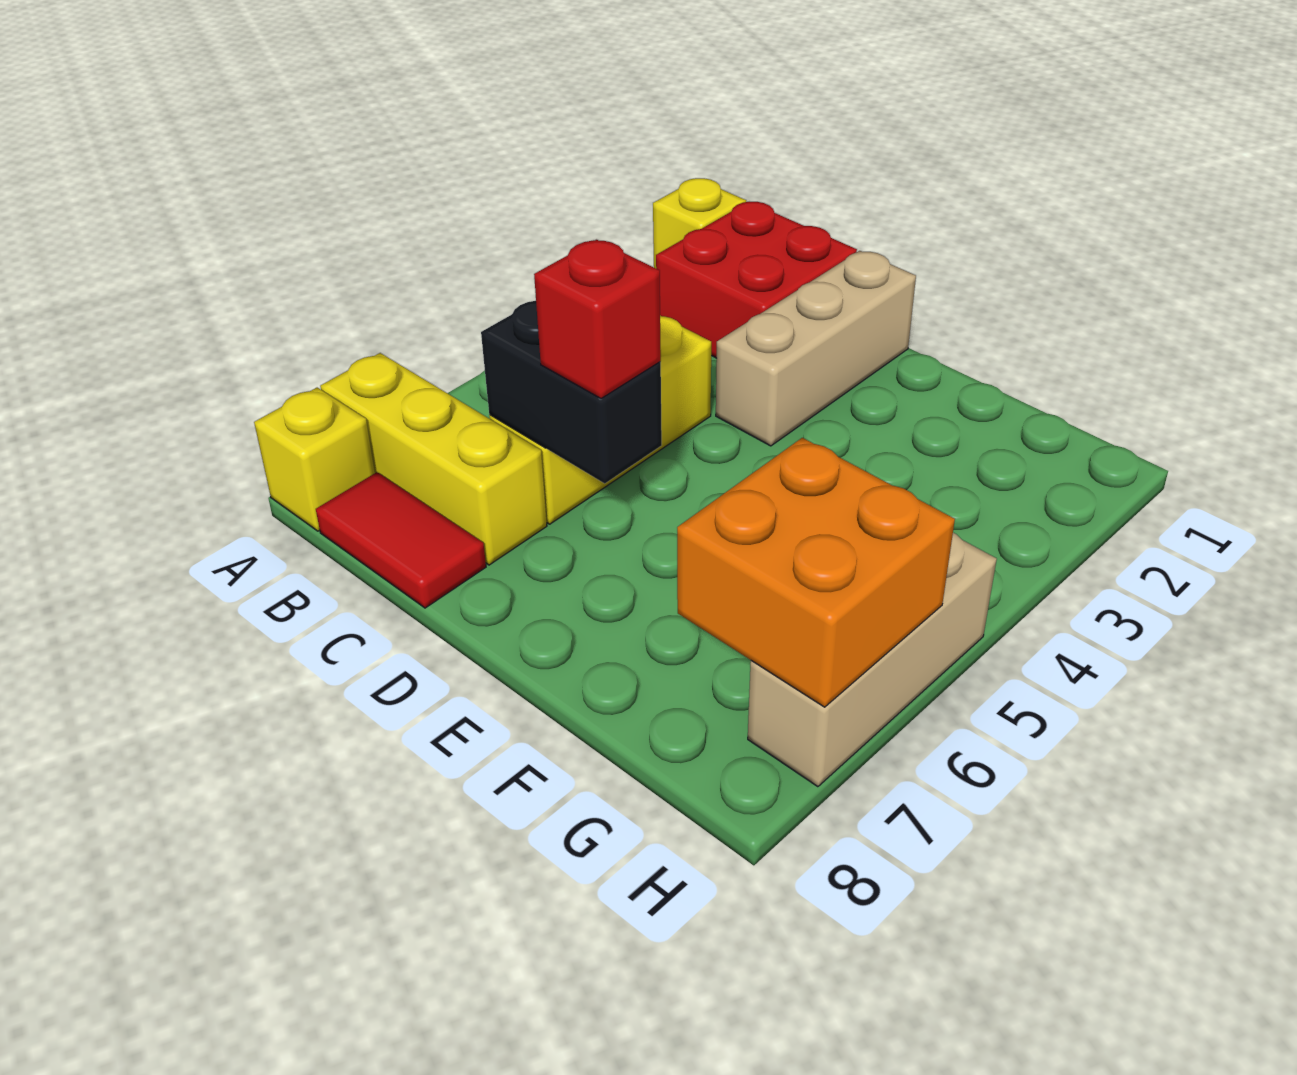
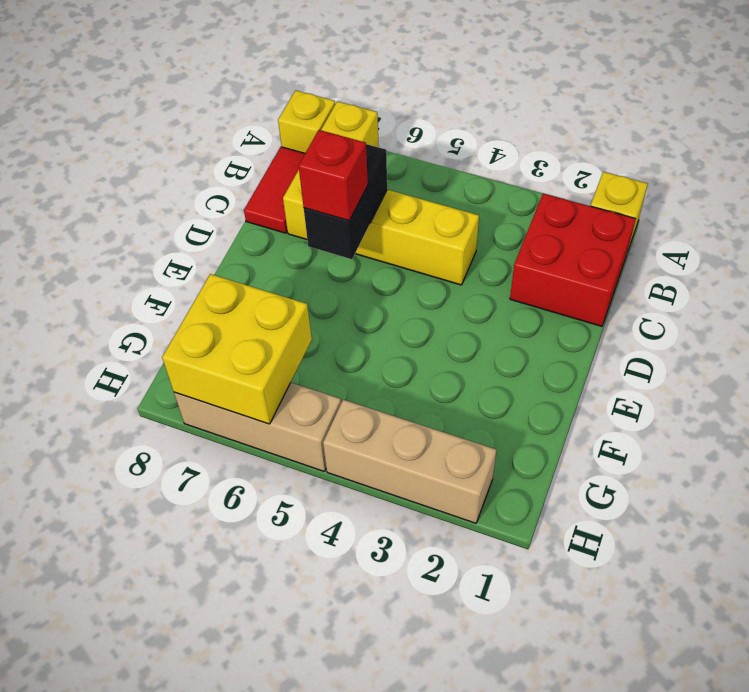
tan 1x3 brick [716,251,916,446] -> tan 1x3 brick moved to [323,400,496,523]
orange 2x2 brick [677,438,955,707] -> yellow 2x2 brick [162,274,312,424]

